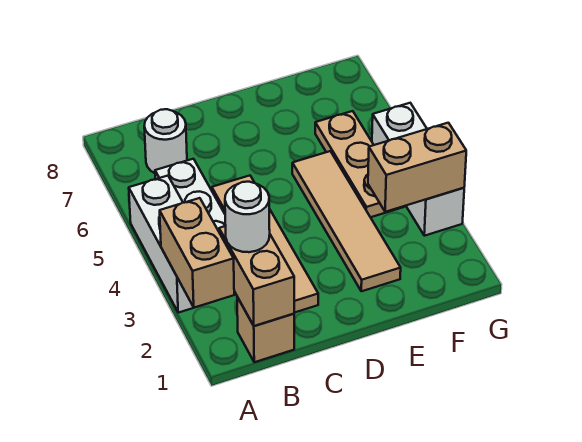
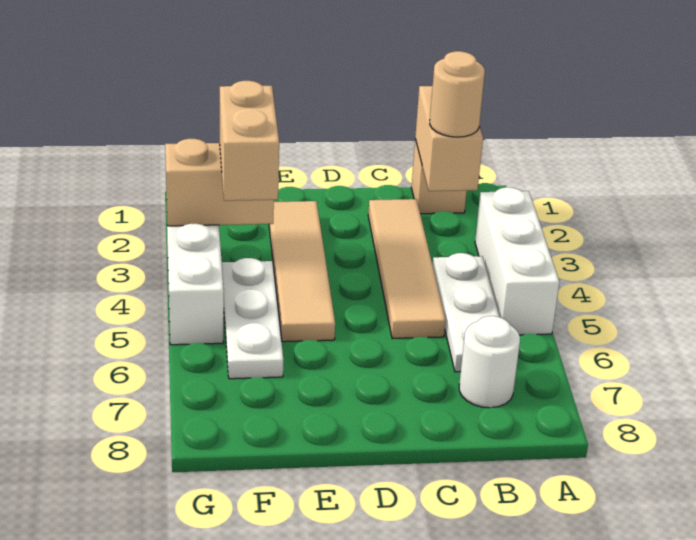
tan 1x2 brick [160,198,234,308] -> tan 1x2 brick moved to [220,81,279,201]
white 1x1 round brick [225,182,270,252] -> tan 1x1 round brick [430,51,485,137]
tan 1x3 plate [315,111,404,217] -> white 1x3 plate [222,258,283,379]

